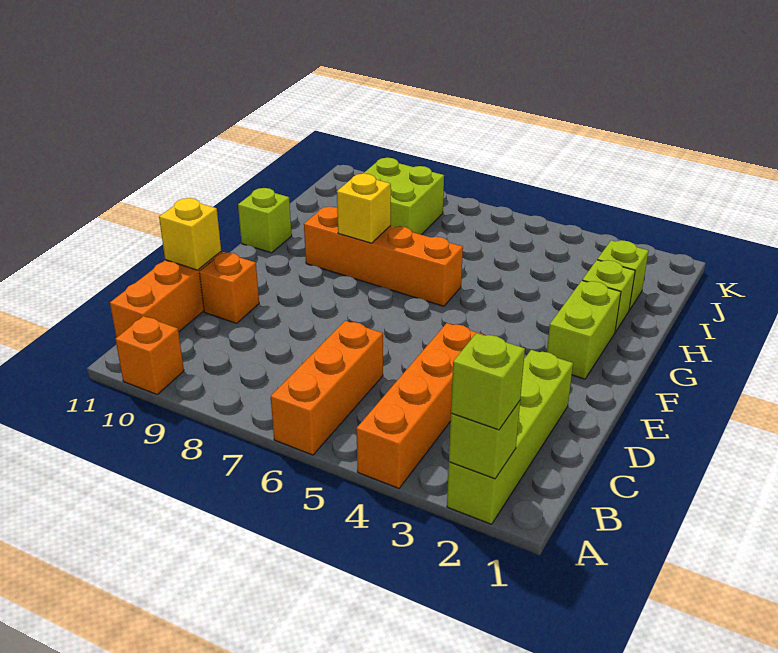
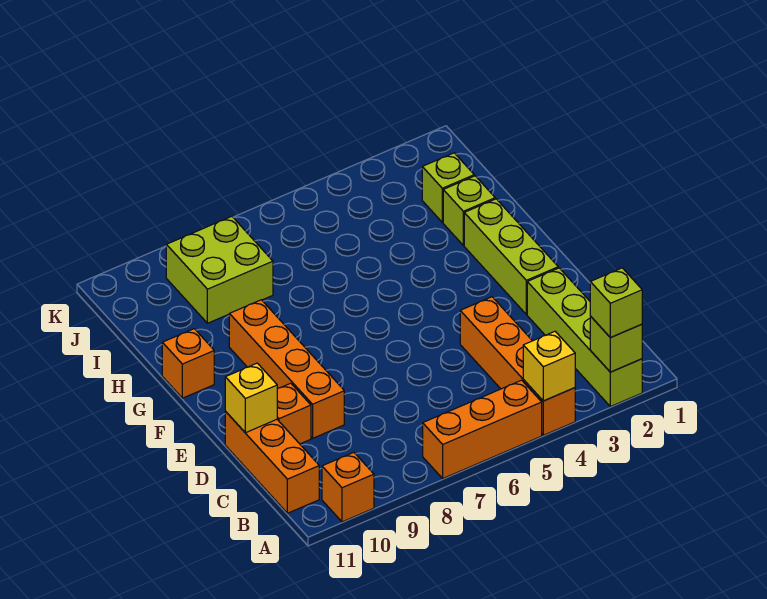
orange 1x3 brick [271,321,383,455] -> orange 1x3 brick turned to [423,380,542,478]
lime 1x2 brick [547,281,621,379] -> lime 1x3 brick [464,199,558,314]
orange 1x4 brick [304,207,463,306] -> orange 1x4 brick turned to [229,300,344,438]
yellow 1x1 brick [337,174,391,243] -> yellow 1x1 brick moved to [523,331,575,401]
lime 1x1 brick [238,188,292,253] -> orange 1x1 brick [162,329,214,398]

